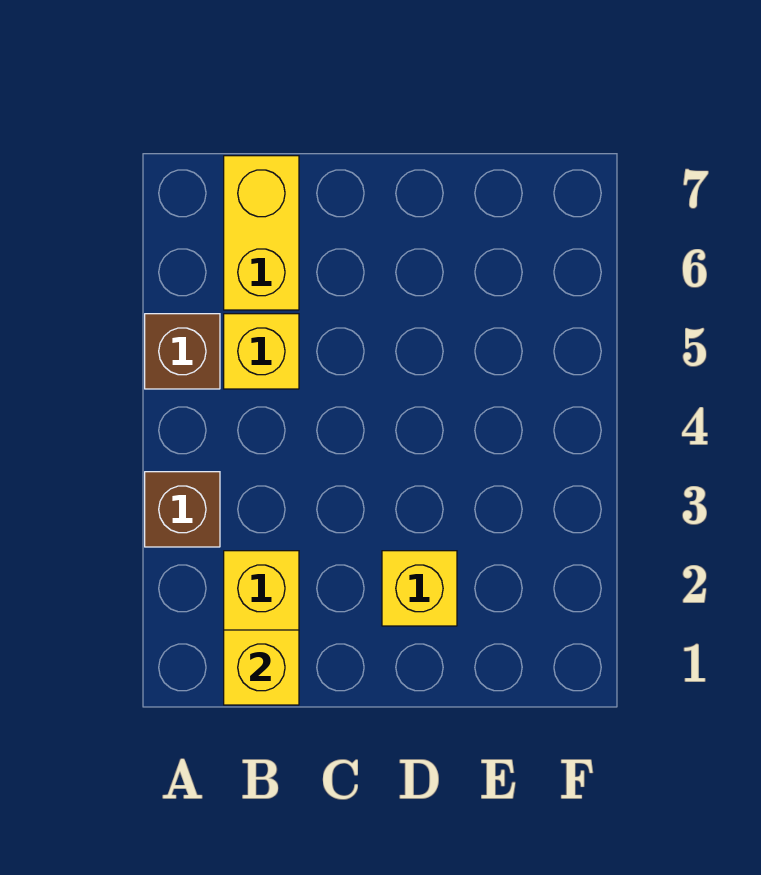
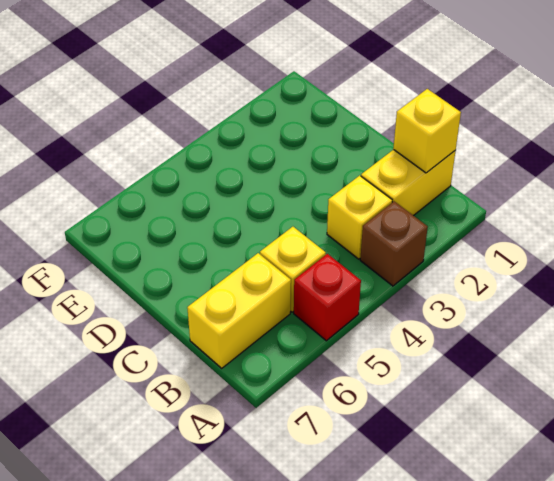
brown 1x1 brick [145,314,220,389] -> red 1x1 brick [294,254,361,341]
yellow 1x1 brick [382,551,457,626] -> yellow 1x1 brick moved to [327,175,392,259]

